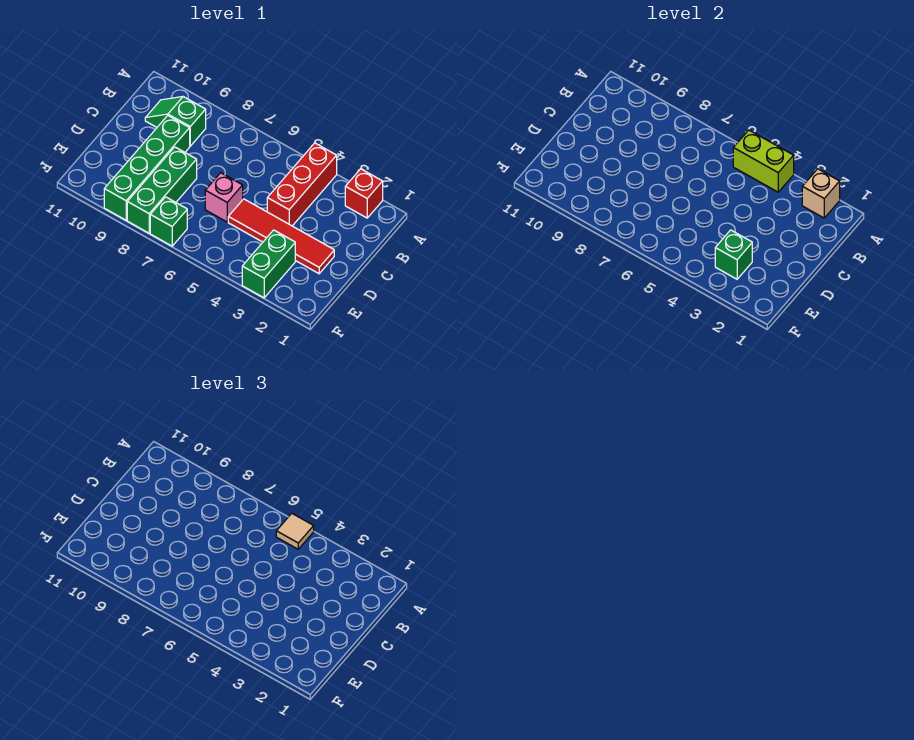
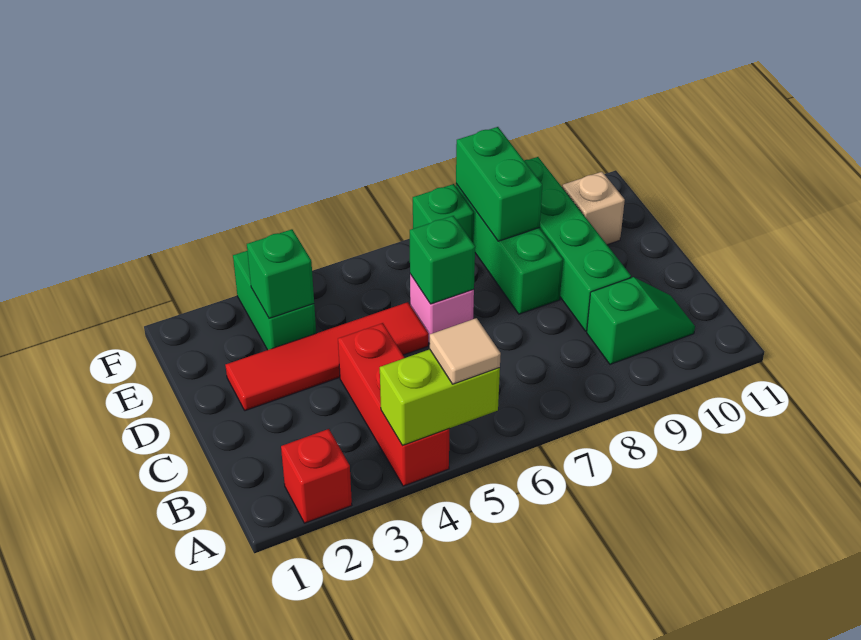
tan 1x1 brick [802,169,840,218] -> tan 1x1 brick moved to [562,172,625,245]
none -> green 1x1 brick [410,216,475,304]
none -> green 1x2 brick [456,127,542,241]

